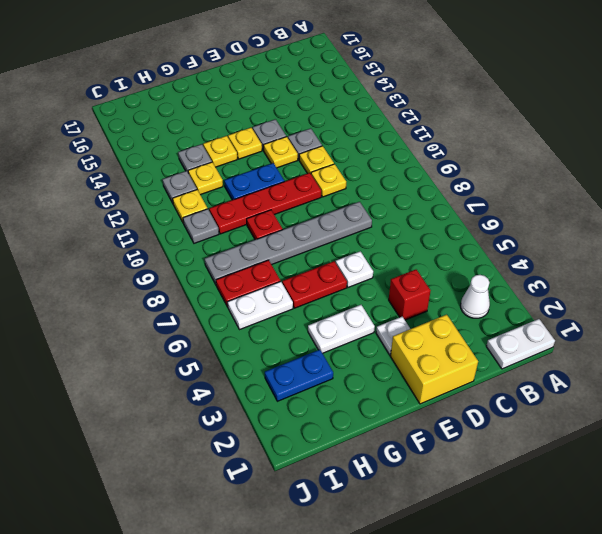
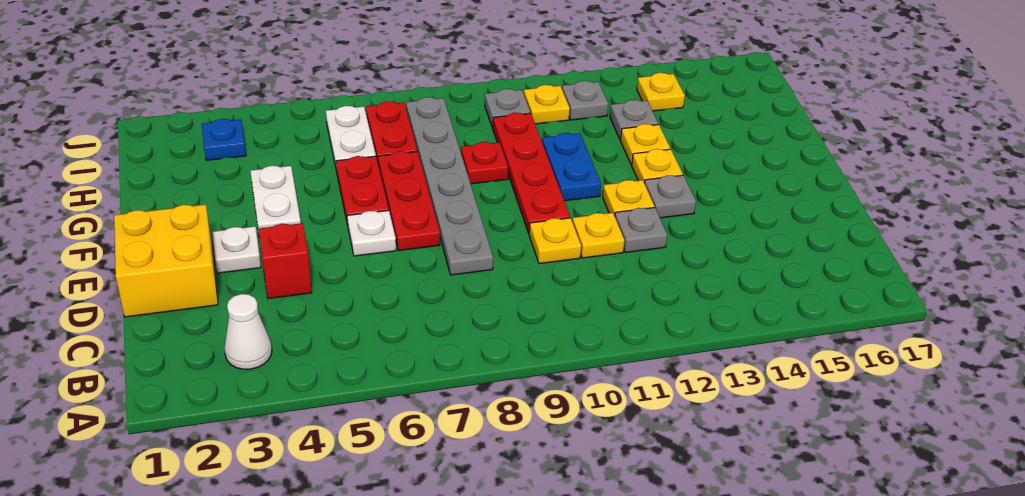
white 1x2 plate [486,319,555,369] -> none
none -> red 1x3 plate [378,151,440,251]
blue 1x2 plate [265,350,333,401] -> blue 1x1 plate [202,119,246,160]
yellow 1x1 plate [188,162,223,195] -> yellow 1x1 plate moved to [637,72,685,111]

